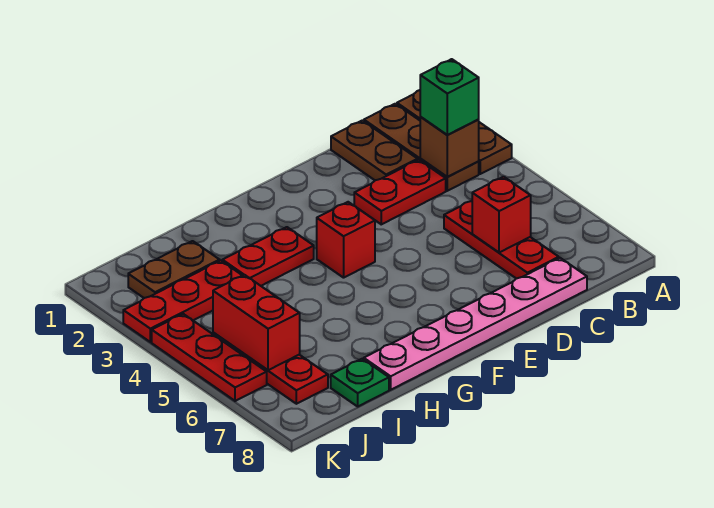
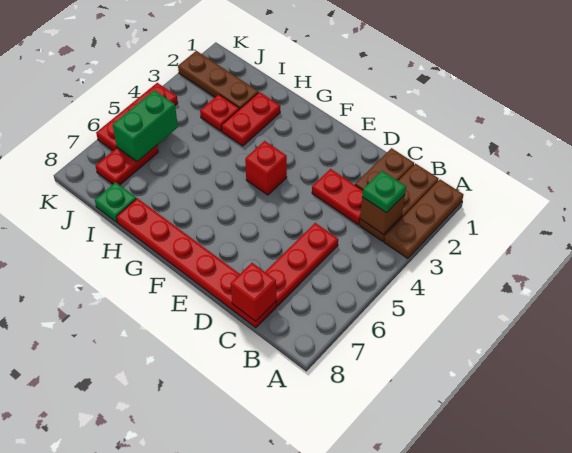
green 1x1 brick [420,59,479,135] -> green 1x1 plate [362,171,406,213]
red 1x1 brick [472,177,531,253] -> red 1x1 brick moved to [231,263,276,321]
pink 1x6 plate [364,258,587,390] -> red 1x6 plate [117,198,276,328]
red 1x2 plate [222,227,314,286] -> red 1x2 plate turned to [222,92,280,146]
brown 1x2 plate [128,241,220,298] -> brown 1x3 plate [178,51,258,109]
red 1x3 plate [123,261,242,342] -> red 1x1 plate [200,95,239,131]
red 1x2 brick [213,275,300,370] -> green 1x2 brick [113,90,178,162]

